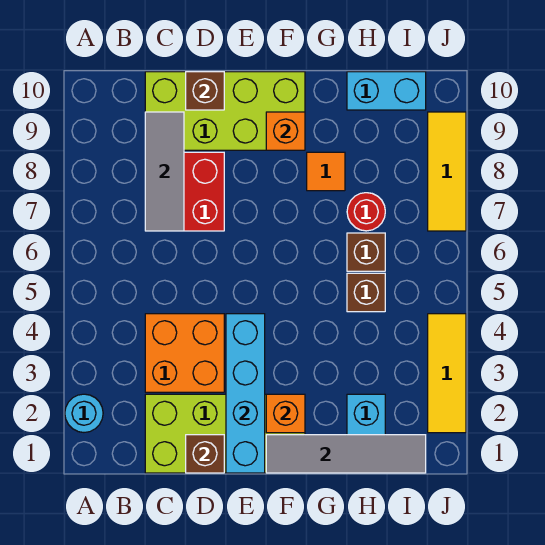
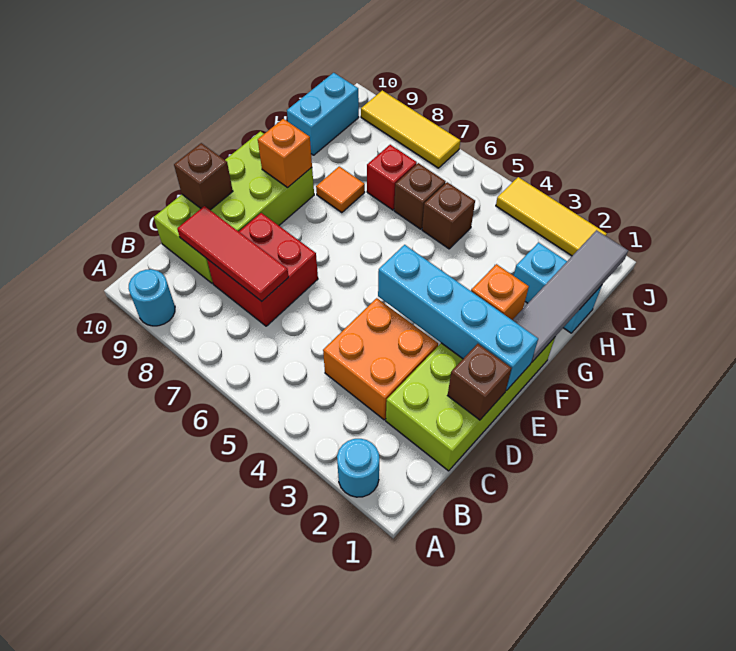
none -> cyan 1x1 round brick [129,269,175,326]
grey 1x3 tile [145,112,184,231] -> red 1x3 tile [177,206,289,301]
red 1x1 round brick [347,193,385,231] -> red 1x1 brick [367,145,417,210]

